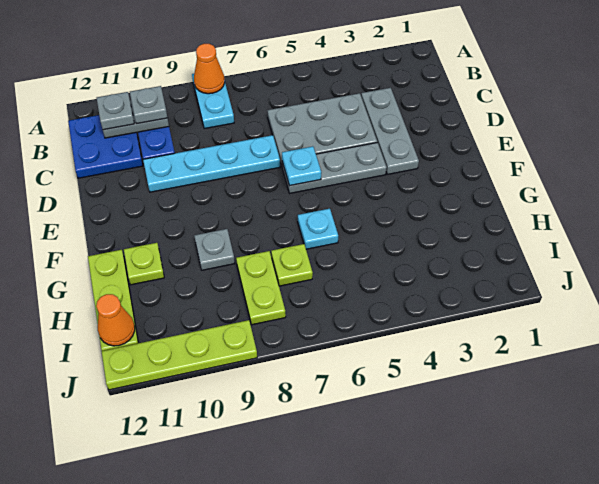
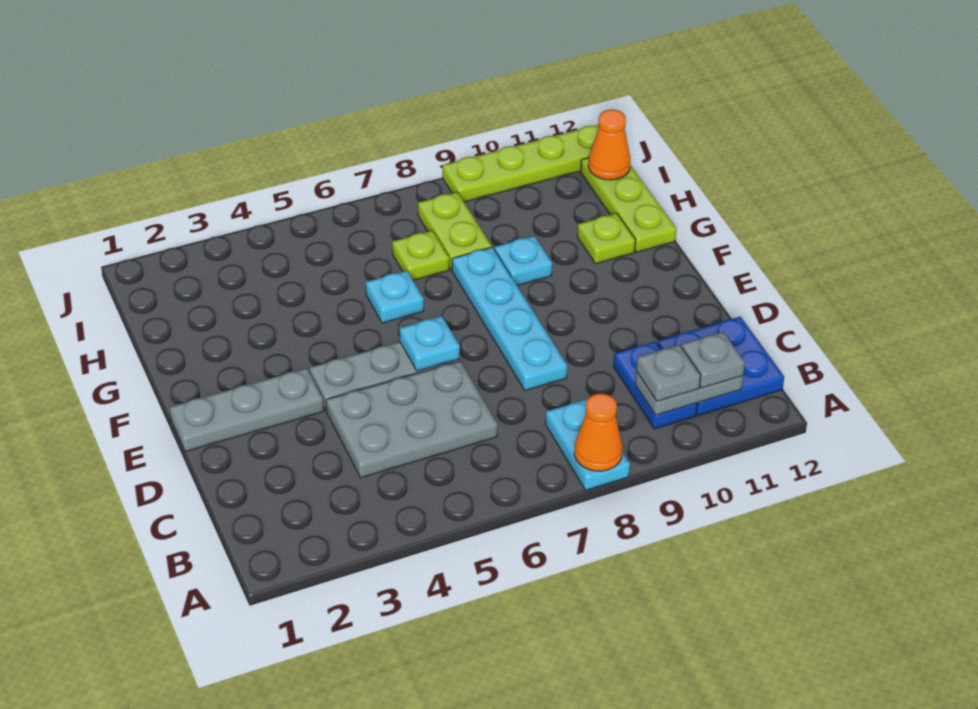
grey 1x3 plate [361,88,419,174] -> grey 1x3 plate turned to [169,368,324,452]
cyan 1x4 plate [143,135,280,192] -> cyan 1x4 plate turned to [452,247,567,391]
grey 1x1 plate [194,229,235,270] -> cyan 1x1 plate [494,236,552,286]

